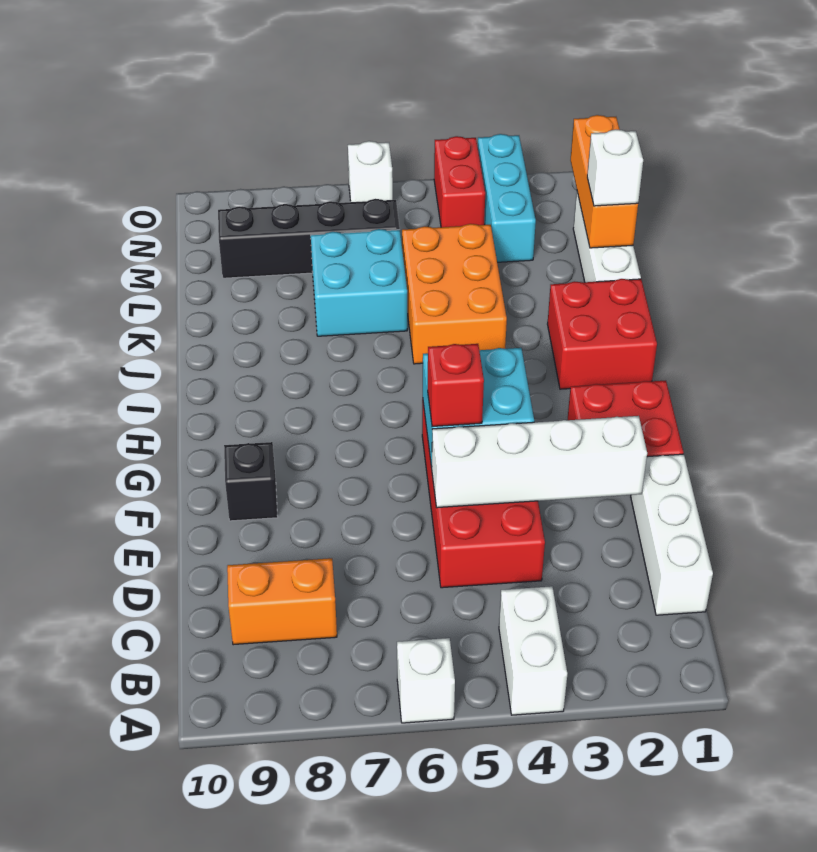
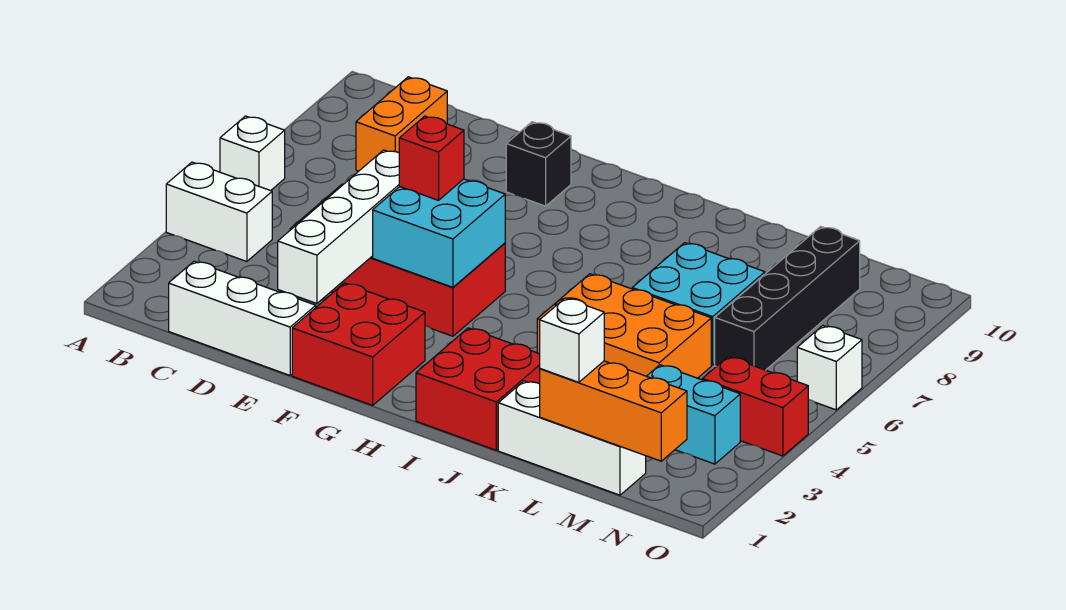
cyan 1x3 brick [478,134,536,262] -> cyan 1x2 brick [647,365,740,464]

